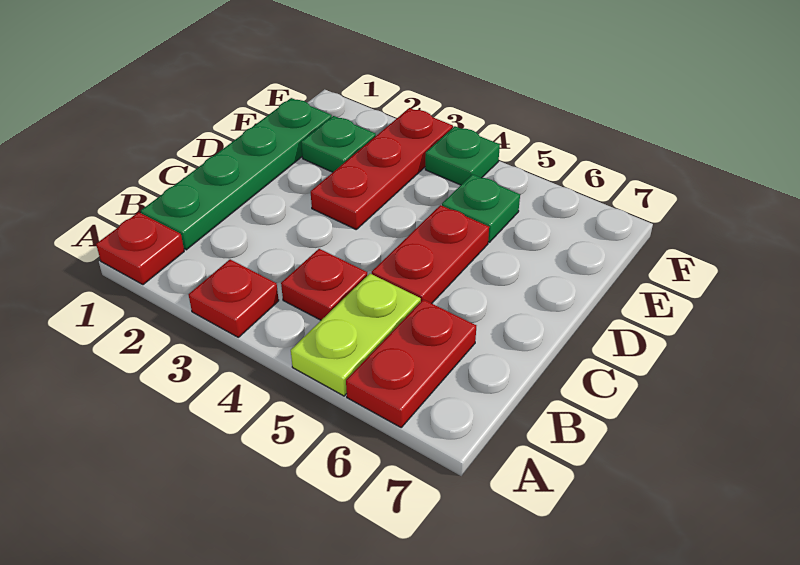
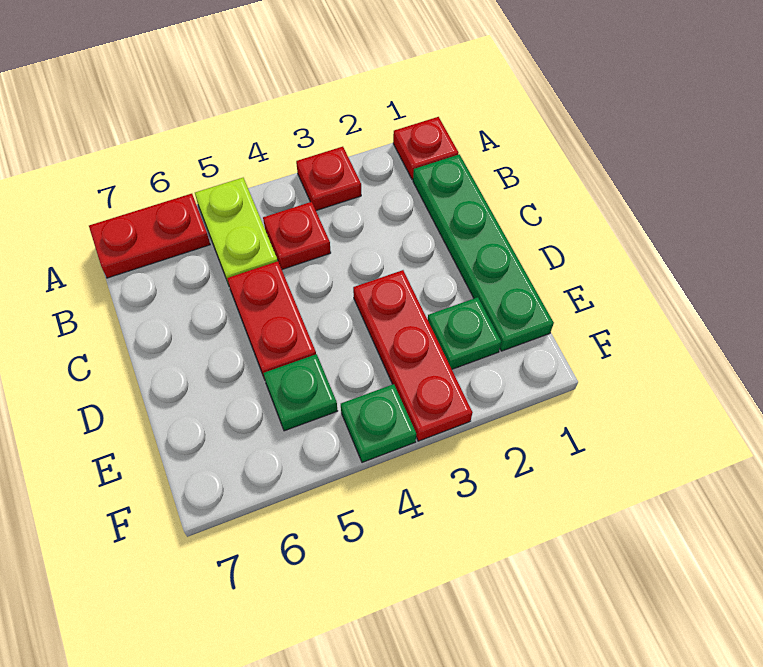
red 1x2 plate [346,300,476,427] -> red 1x2 plate turned to [89,194,210,278]

